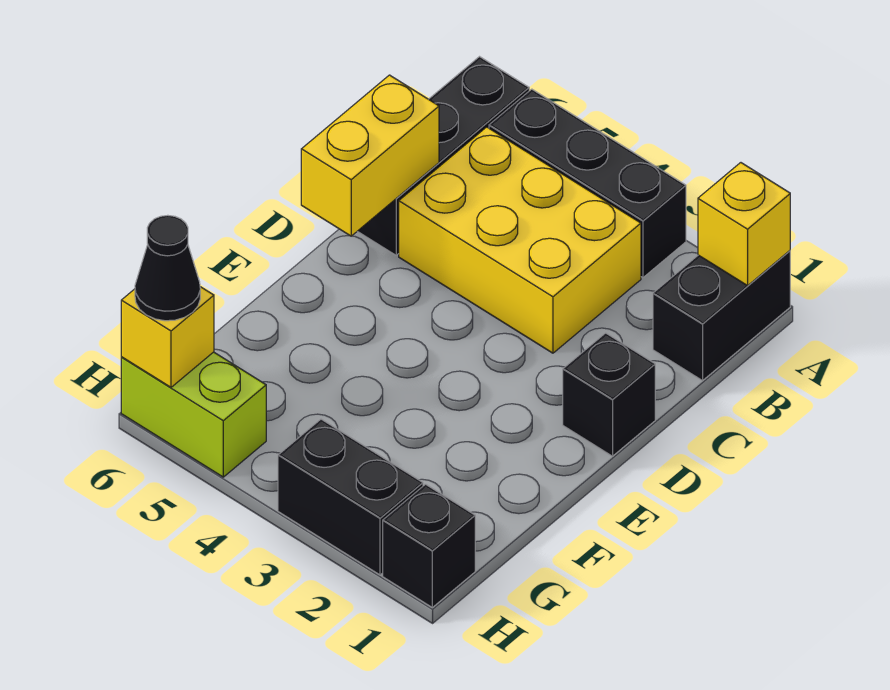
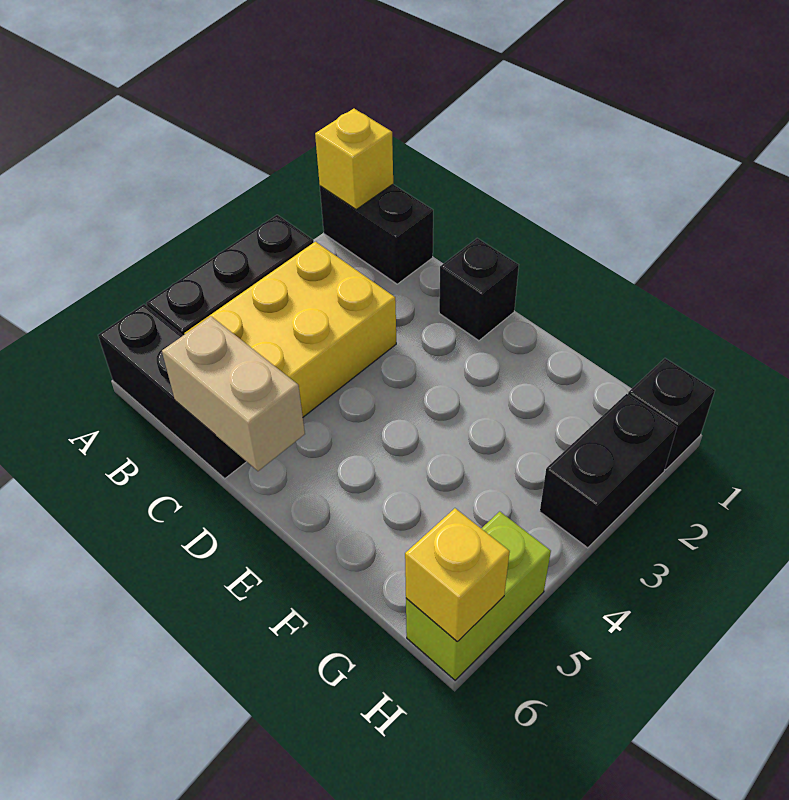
yellow 1x2 brick [301,75,439,236] -> tan 1x2 brick [162,316,305,471]
black 1x1 cone [135,215,200,321] -> none

